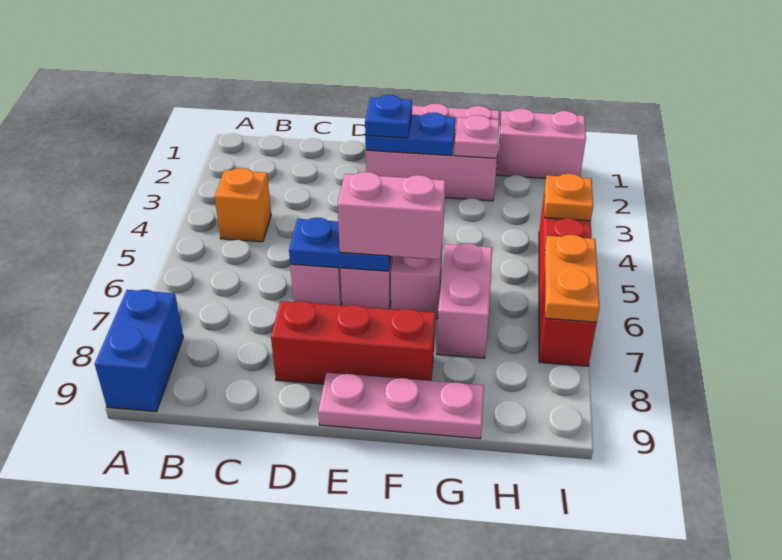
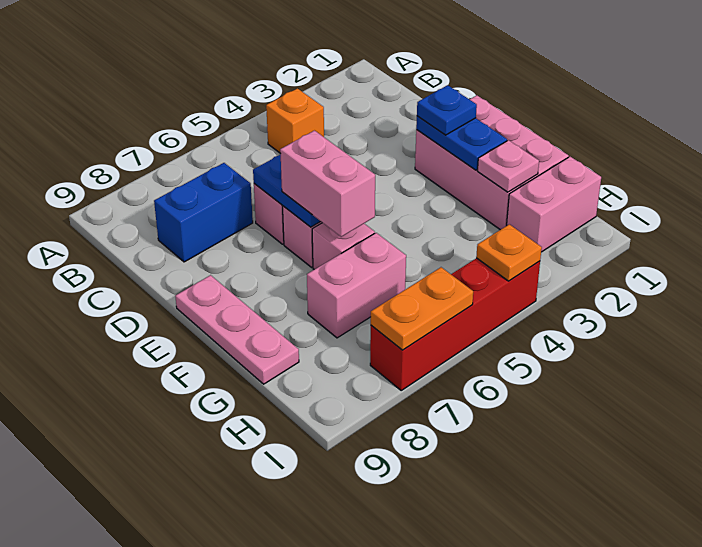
blue 1x2 brick [95,290,183,412] -> blue 1x2 brick moved to [154,163,253,262]
red 1x3 brick [271,301,435,384] -> none
pink 1x2 brick [497,108,586,178] -> pink 1x2 brick turned to [507,157,601,252]

